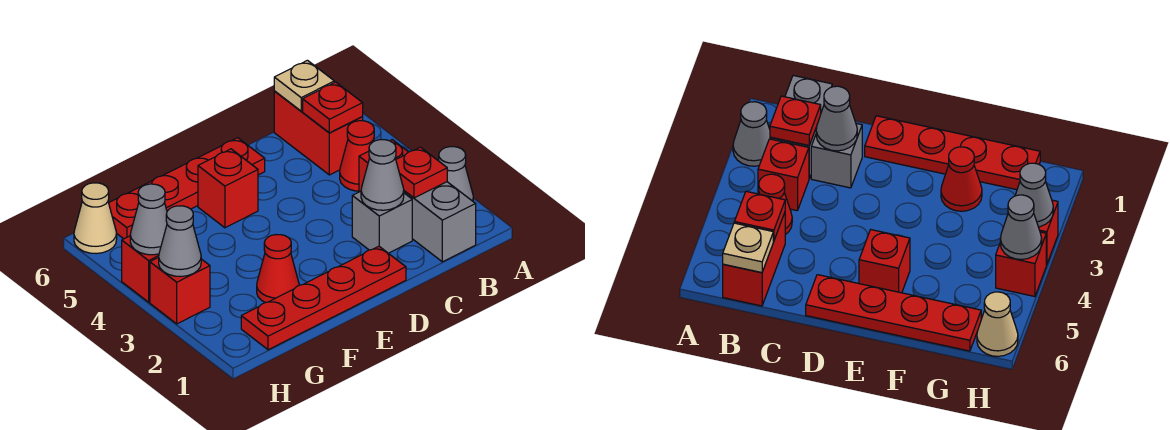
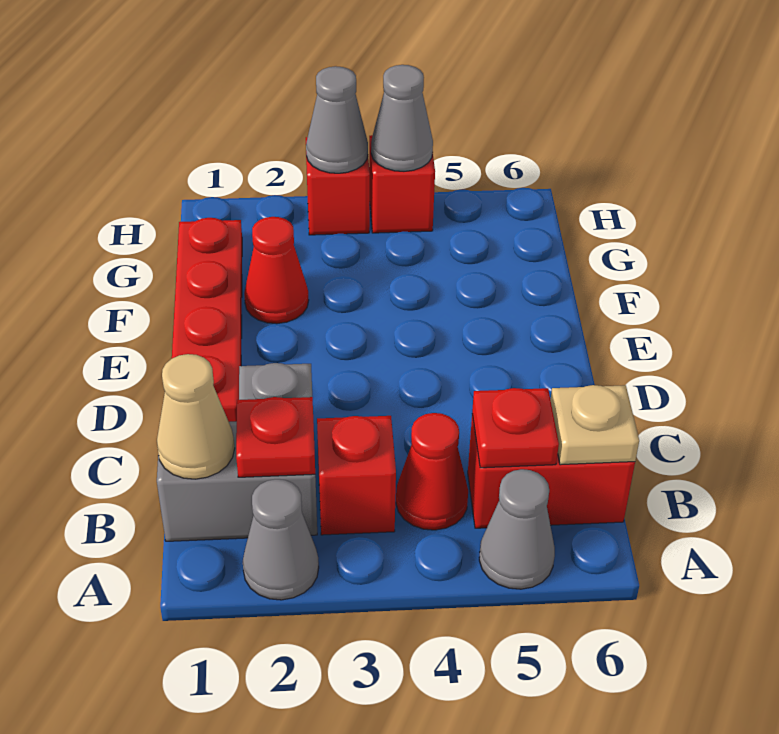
grey 1x1 cone [361,140,404,210] -> grey 1x1 cone moved to [479,469,555,589]
red 1x4 plate [109,138,265,239] -> none
red 1x1 brick [198,149,258,228] -> none
tan 1x1 cone [74,183,117,254] -> tan 1x1 cone moved to [157,354,235,479]

